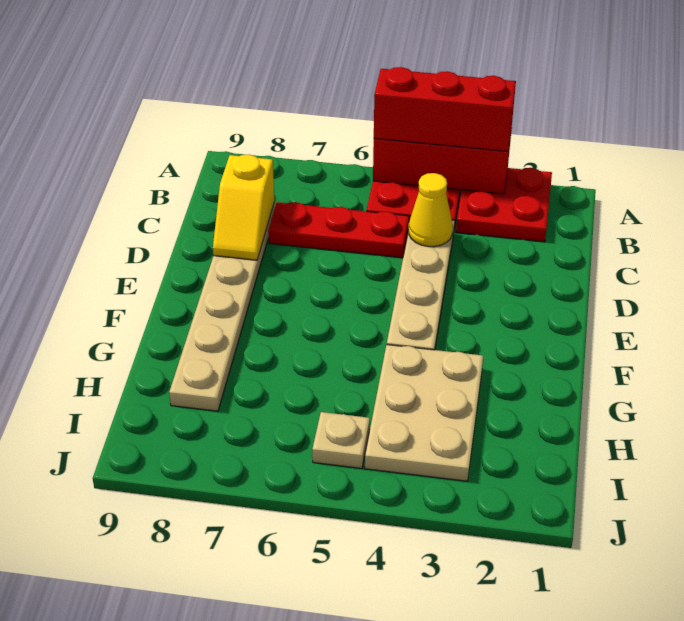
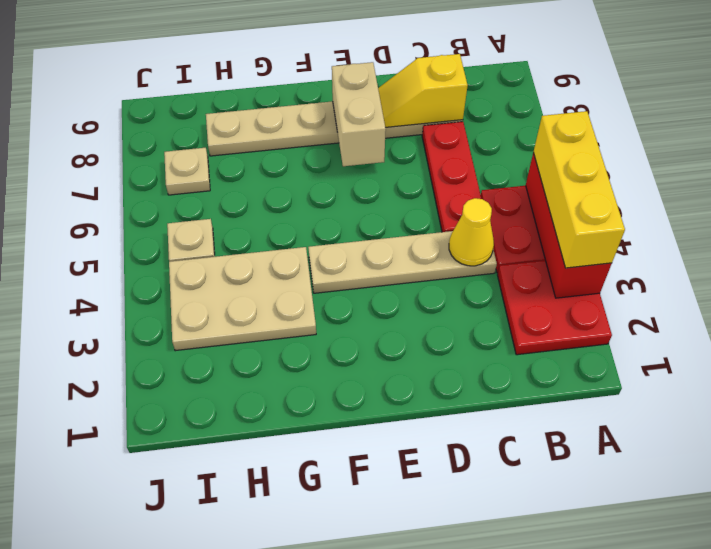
red 1x3 brick [374,67,516,151] -> yellow 1x3 brick [533,111,625,268]
none -> tan 1x2 brick [332,62,386,166]
none -> tan 1x1 plate [164,148,210,195]

